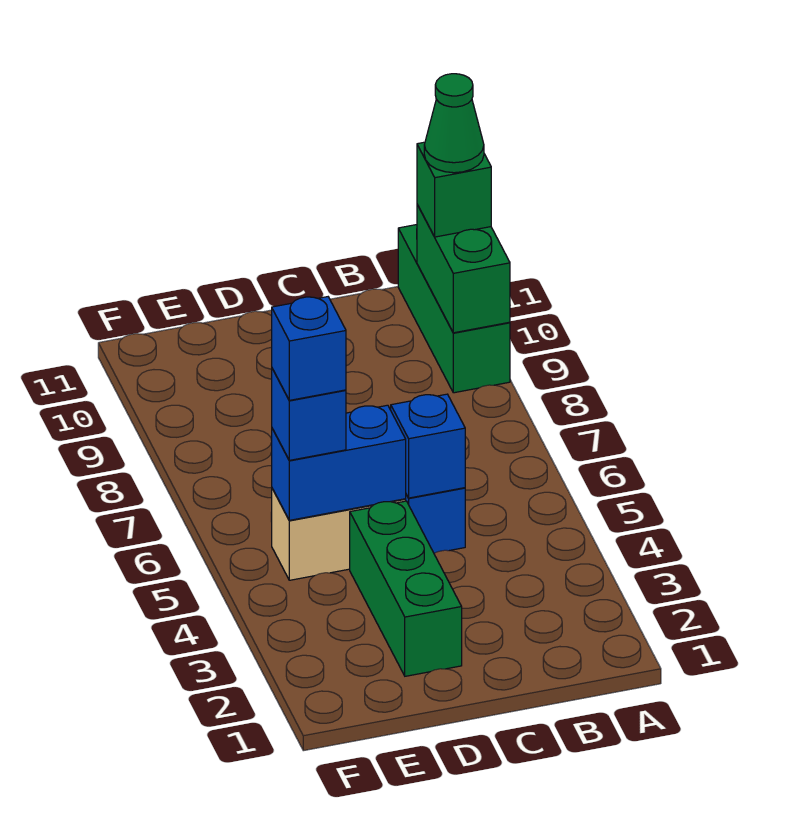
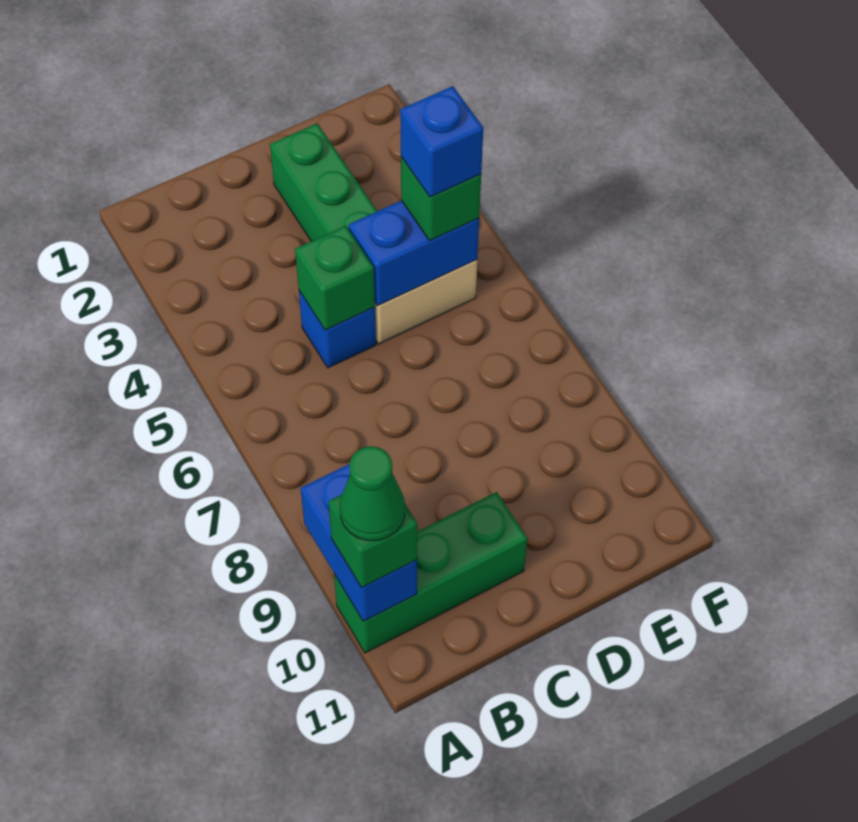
green 1x3 brick [398,225,510,393] -> green 1x3 brick turned to [334,492,527,653]
green 1x2 brick [417,205,510,333] -> blue 1x2 brick [301,464,417,621]
blue 1x1 brick [391,394,465,498] -> green 1x1 brick [295,226,375,330]
blue 1x1 brick [272,369,346,460] -> green 1x1 brick [401,157,481,241]

